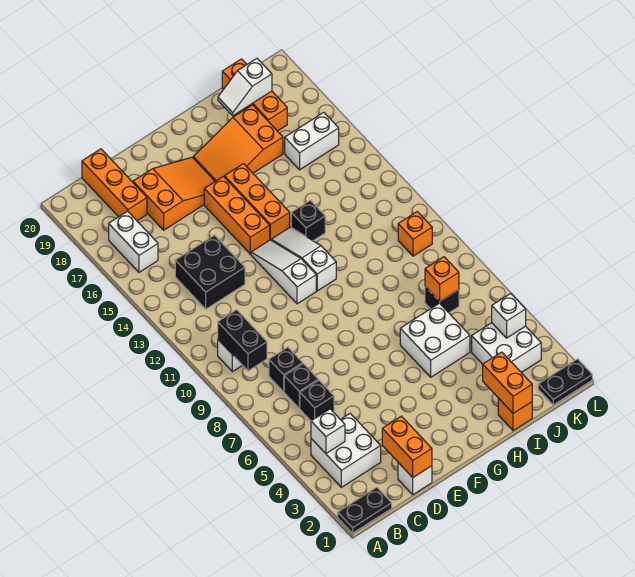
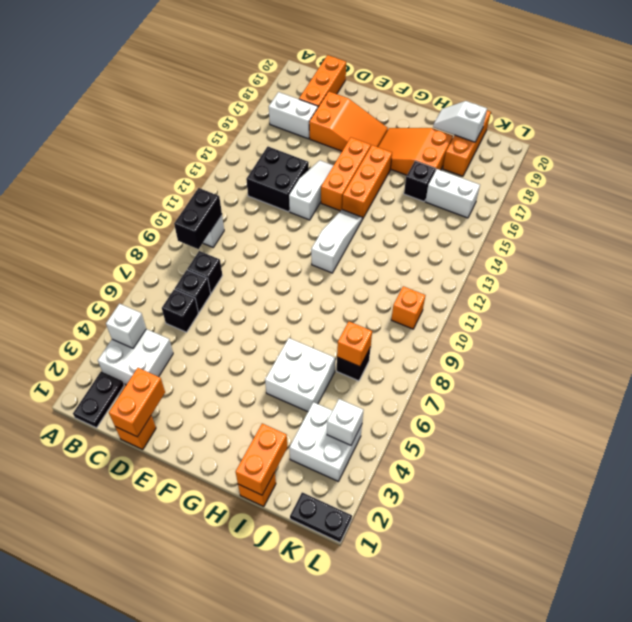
black 1x2 plate [338,487,392,533] -> black 1x2 plate turned to [73,371,124,428]
white 1x2 brick [109,211,158,272] -> white 1x2 brick turned to [269,92,318,139]
white 1x1 brick [398,463,432,495] -> orange 1x1 brick [115,415,156,450]
white 1x3 slope [251,240,316,304] -> white 1x3 slope moved to [289,160,334,220]
black 1x1 brick [291,200,325,241] -> black 1x1 brick moved to [404,161,436,201]

